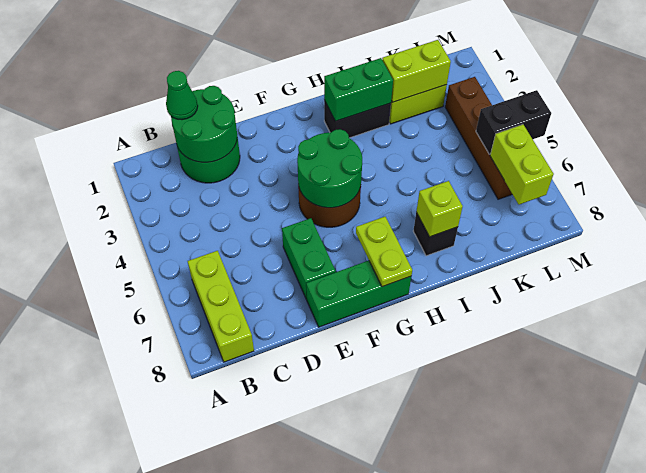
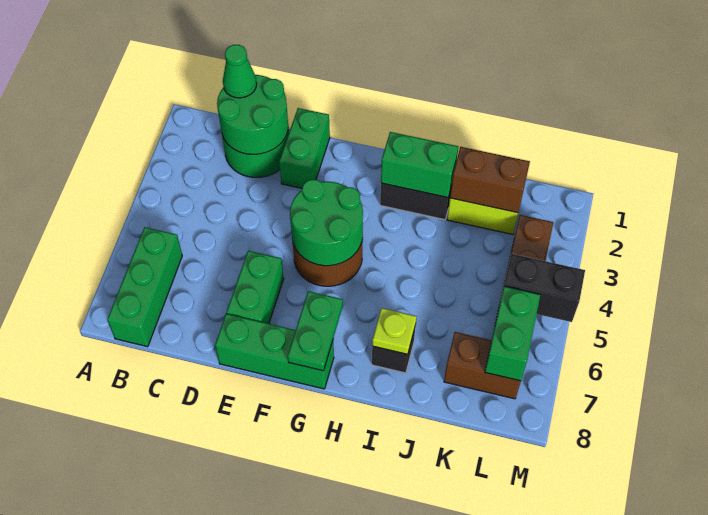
lime 1x3 brick [188,251,254,362] -> green 1x3 brick [107,227,182,347]
none -> green 1x2 brick [279,108,330,188]
lime 1x2 plate [356,217,412,287] -> green 1x2 plate [288,291,343,371]
lime 1x1 brick [416,181,463,237] -> lime 1x1 plate [372,308,416,354]
lime 1x2 brick [382,40,451,102] -> brown 1x2 brick [450,147,530,213]
none -> brown 1x2 brick [444,332,521,399]
lime 1x2 brick [490,124,554,205] -> green 1x2 brick [485,286,540,381]

